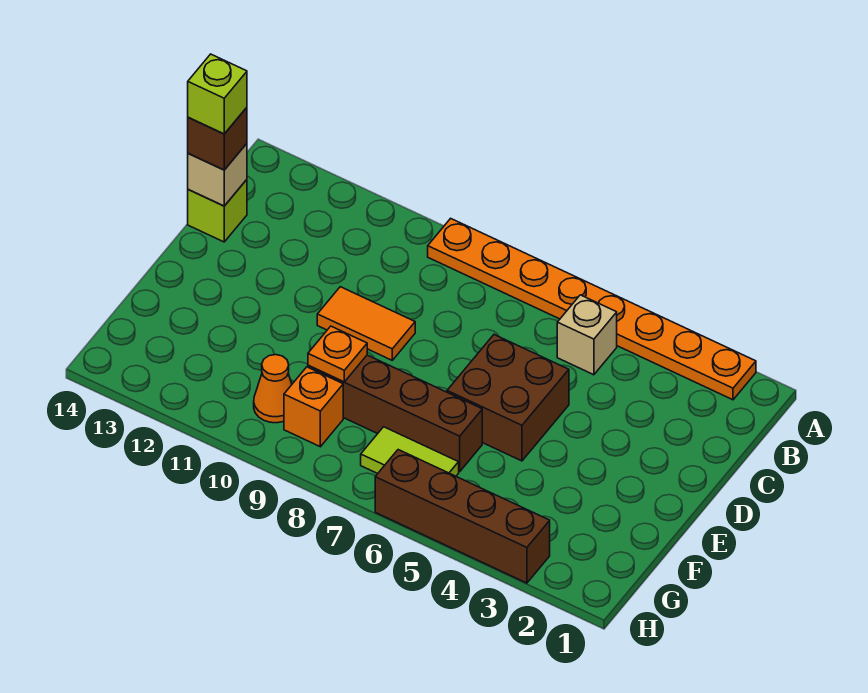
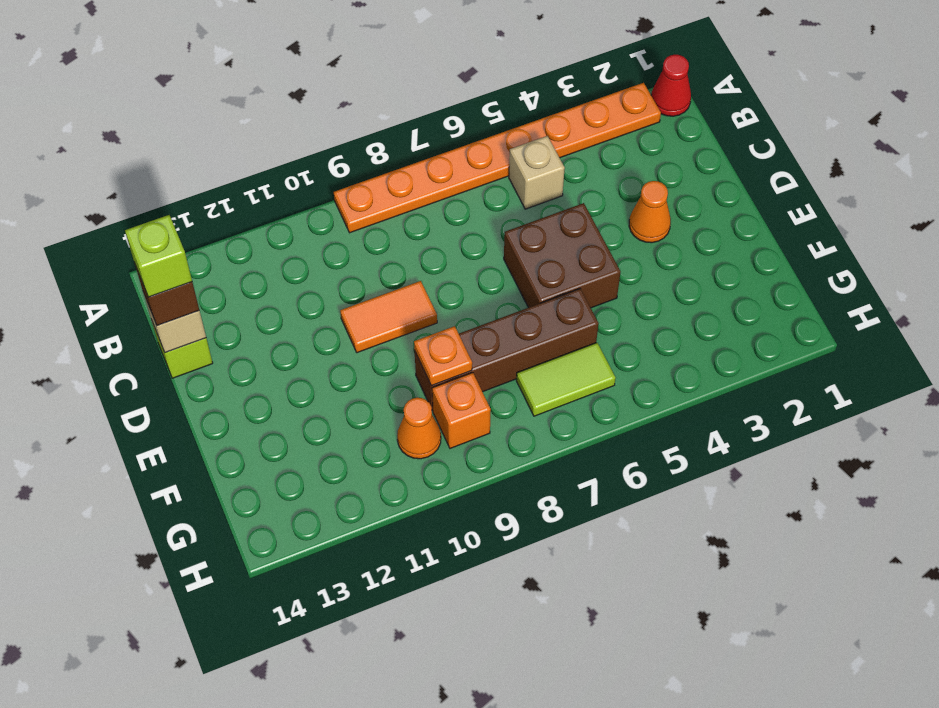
none -> red 1x1 cone [651,55,691,116]
none -> orange 1x1 cone [629,181,671,243]
brown 1x4 brick [375,450,550,583] -> none

